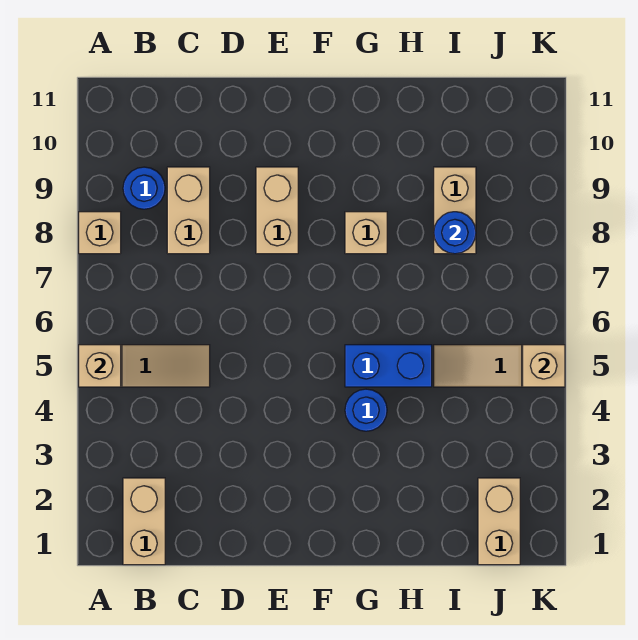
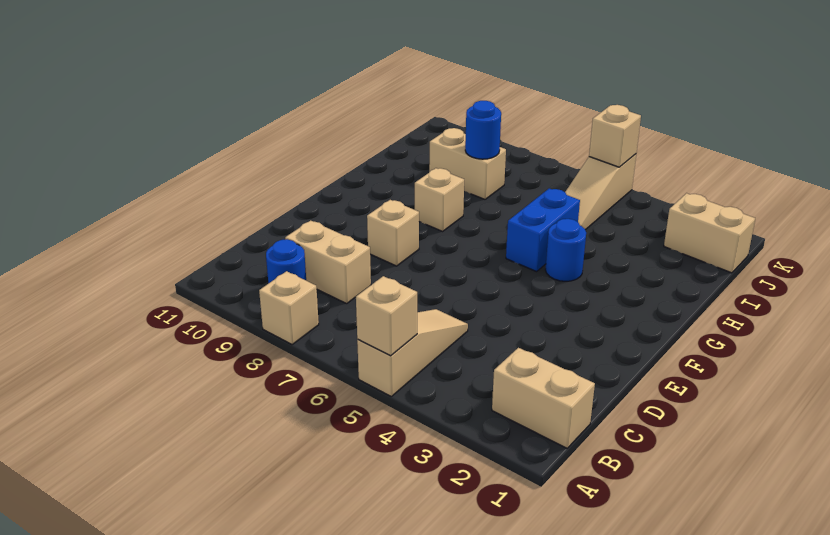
tan 1x2 brick [256,167,298,254] -> tan 1x1 brick [367,200,419,266]

